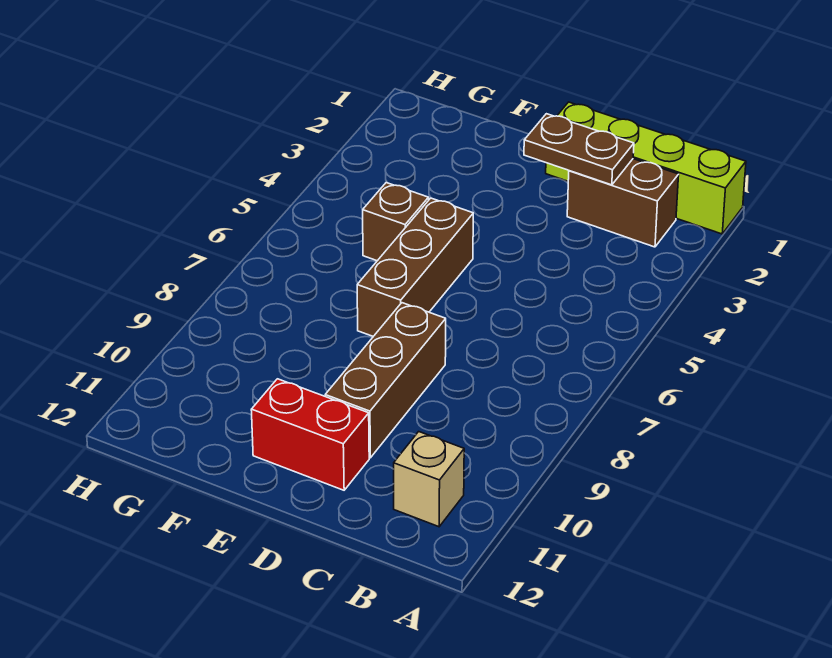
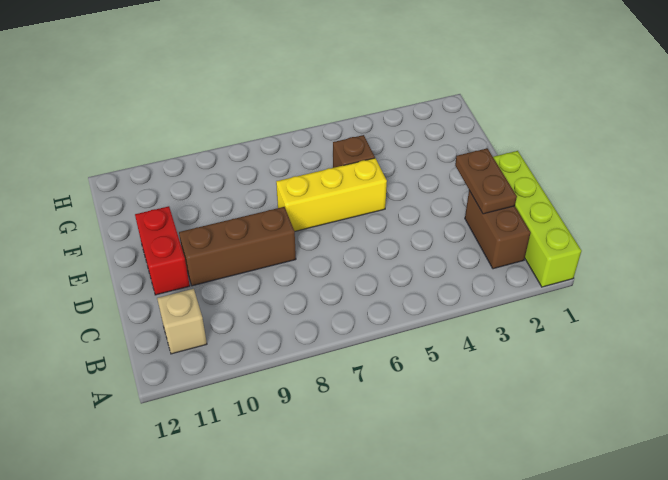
brown 1x3 brick [357,198,473,336] -> yellow 1x3 brick [276,158,387,231]

